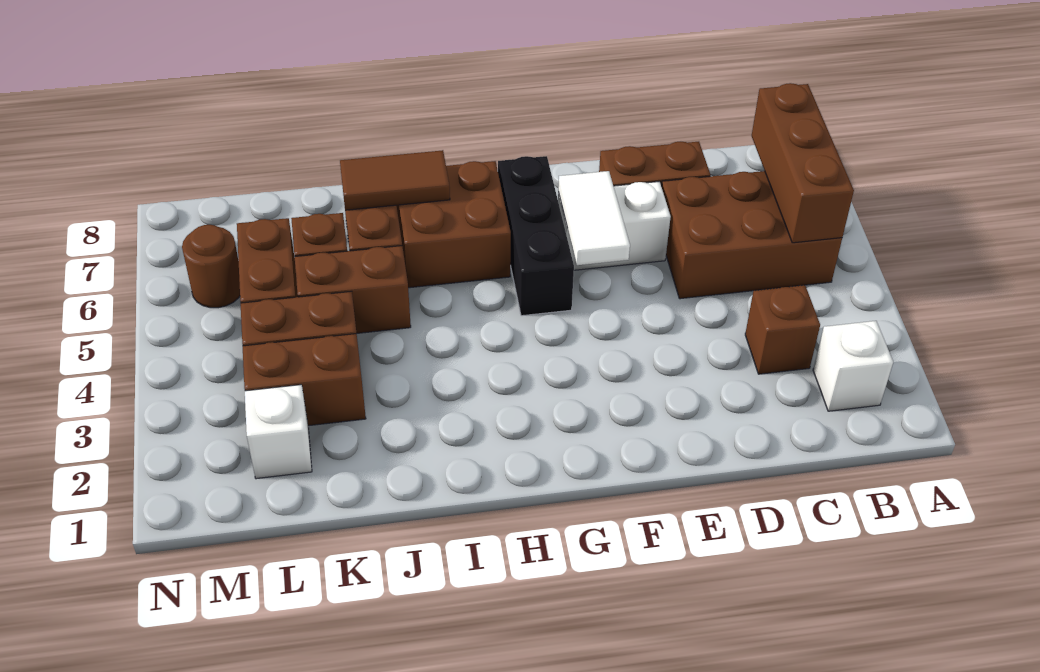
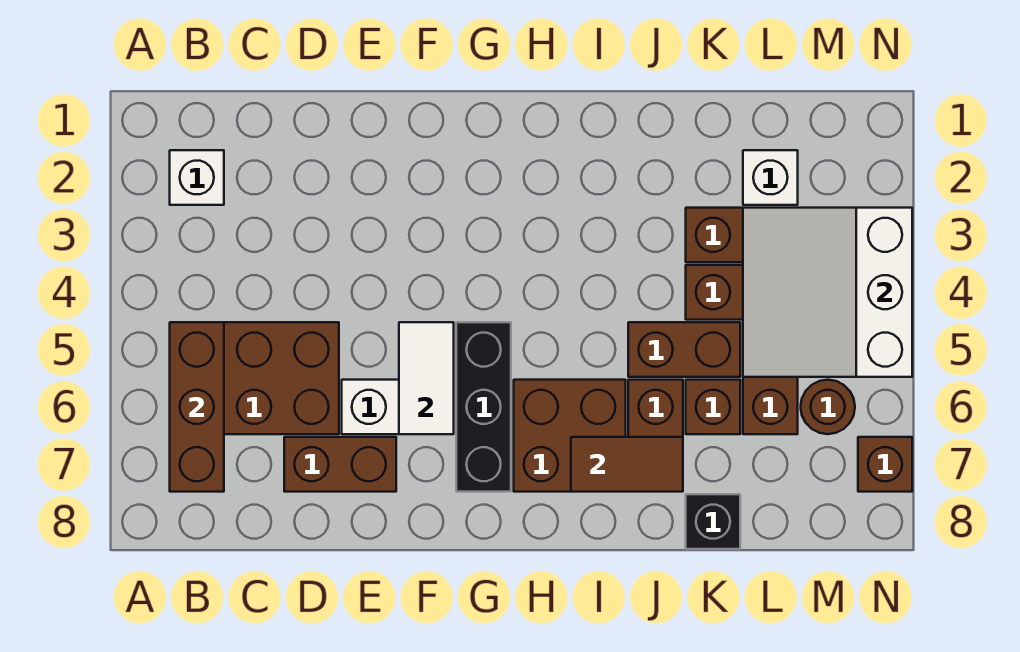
brown 1x1 brick [745,285,820,374] -> brown 1x1 brick moved to [858,437,912,492]
none -> black 1x1 brick [686,494,740,549]
none -> white 3x3 slope [743,208,912,377]

